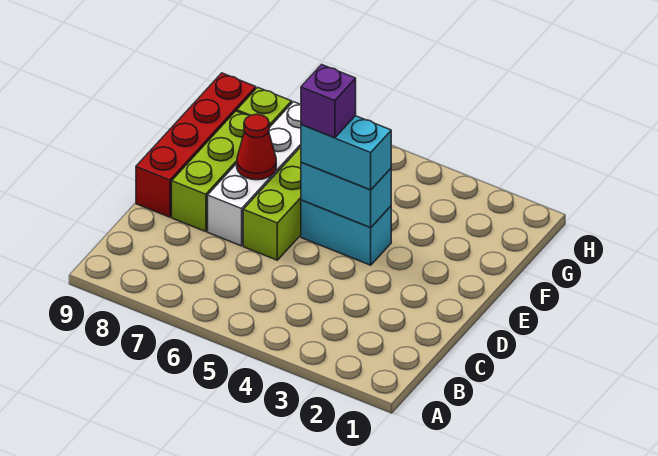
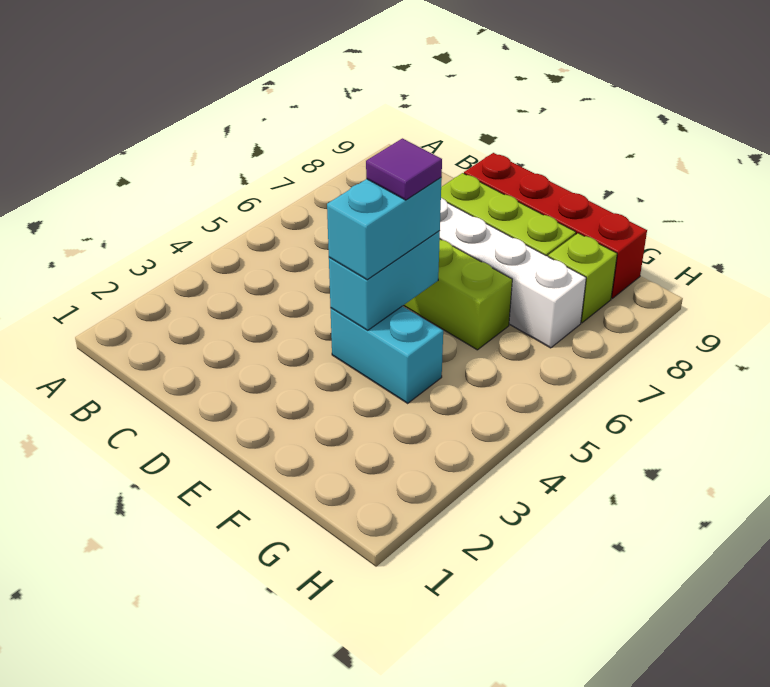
cyan 1x2 brick [301,200,391,265] -> cyan 1x2 brick turned to [331,306,443,403]
purple 1x1 brick [301,65,356,138] -> purple 1x1 tile [366,138,442,200]
red 1x1 cone [237,114,276,180] -> none

